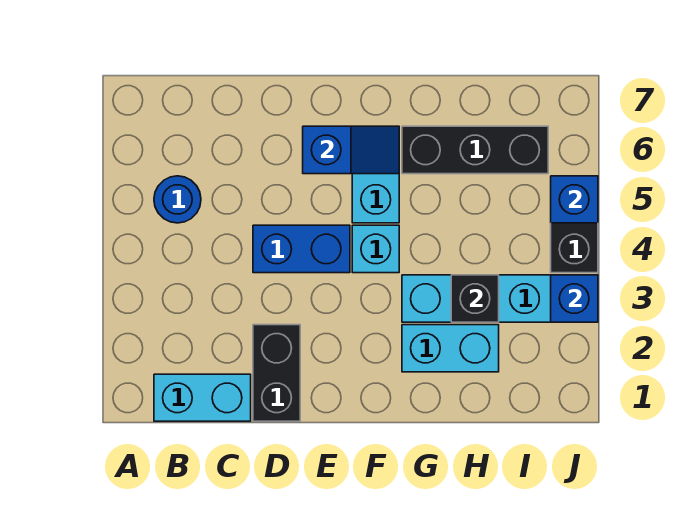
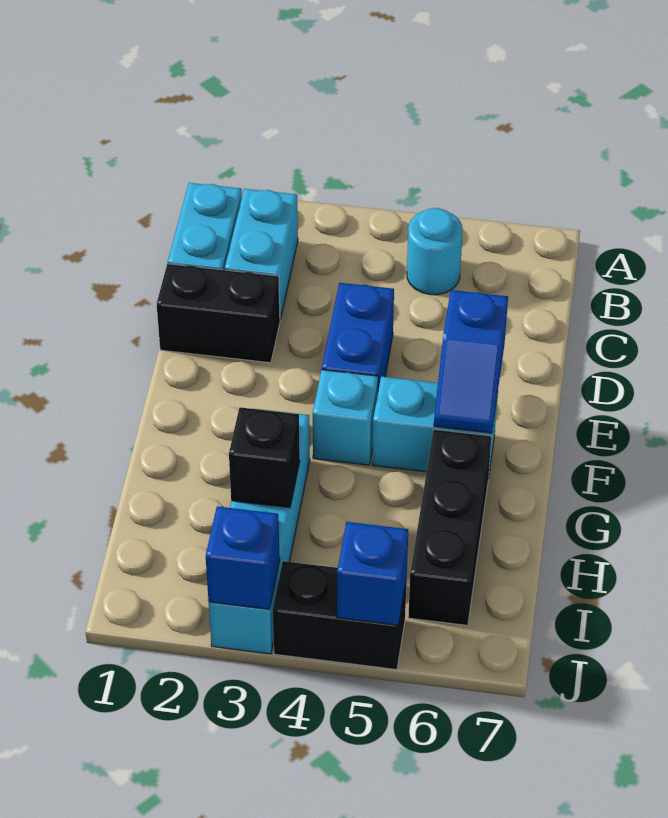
blue 1x1 round brick [154,176,201,223] -> cyan 1x1 round brick [407,208,463,295]
cyan 1x2 brick [402,325,499,372] -> cyan 1x2 brick moved to [225,189,298,319]

